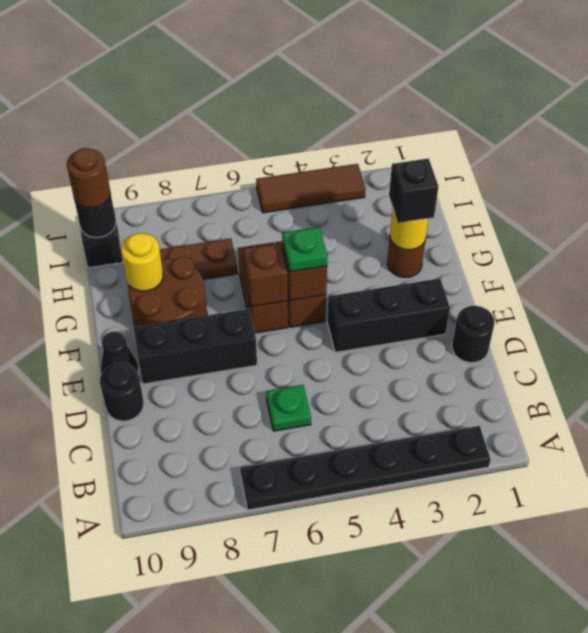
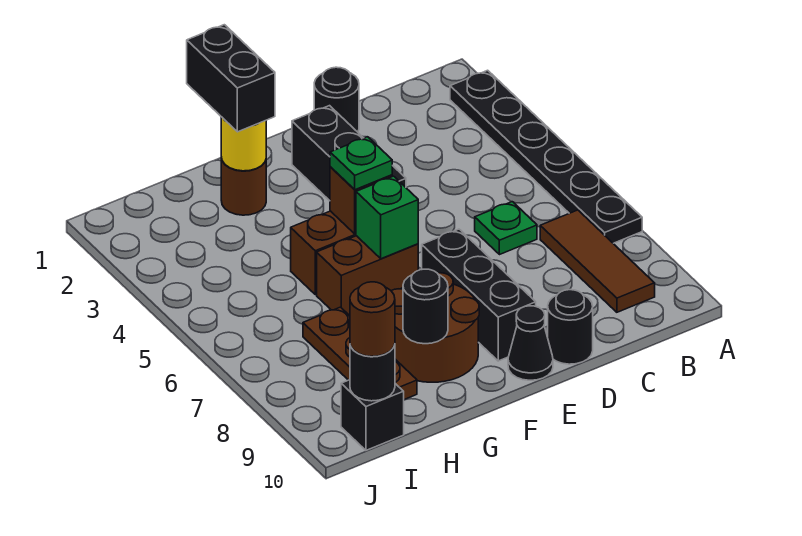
brown 1x1 brick [243,243,288,307] -> green 1x1 brick [356,176,418,259]
black 1x1 brick [389,158,439,223] -> black 1x2 brick [187,25,275,132]
yellow 1x1 round brick [121,233,163,291] -> black 1x1 round brick [403,269,448,344]
brown 1x3 tile [256,164,366,213] -> brown 1x3 tile moved to [540,210,655,312]

